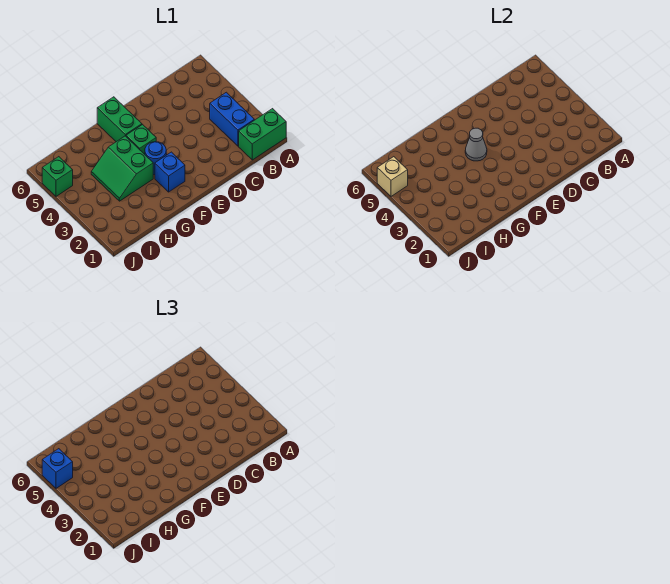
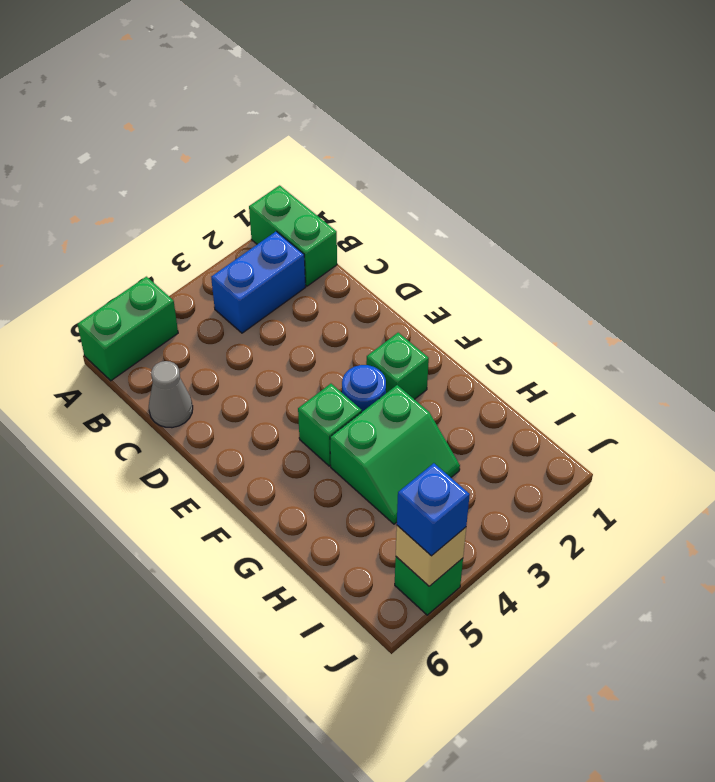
blue 1x1 brick [155,152,185,192] -> green 1x1 brick [366,333,429,399]
grey 1x1 cone [465,128,487,161] -> grey 1x1 cone moved to [149,361,193,428]
green 1x2 brick [97,97,142,142] -> green 1x2 brick moved to [77,277,178,381]

